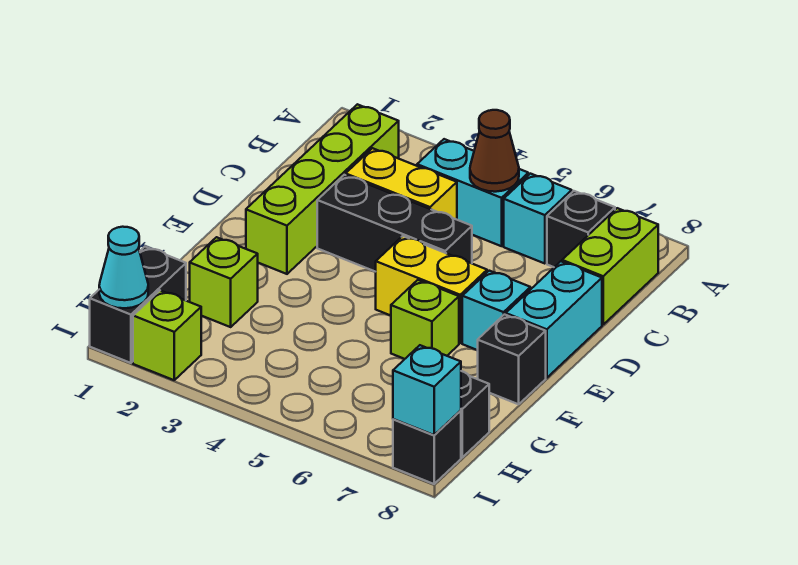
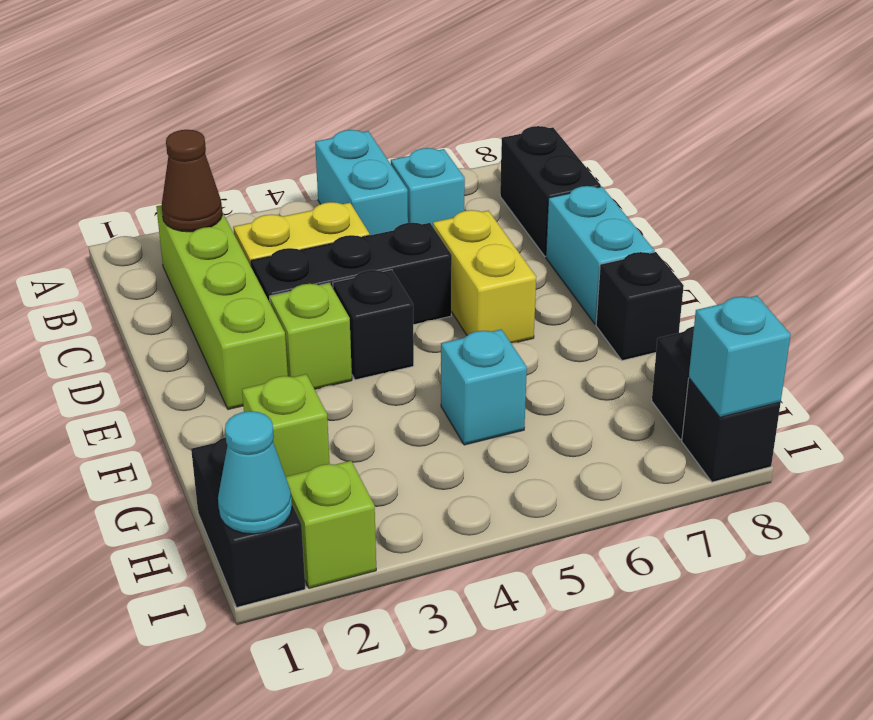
cyan 1x2 brick [417,139,528,246] -> cyan 1x2 brick turned to [315,130,408,235]
brown 1x1 cone [470,110,519,192] -> brown 1x1 cone moved to [162,130,222,232]
black 1x1 brick [547,191,615,267] -> black 1x1 brick moved to [333,270,414,380]
lime 1x2 brick [562,208,658,325] -> black 1x2 brick [500,126,601,256]
yellow 1x2 brick [376,236,487,343] -> yellow 1x2 brick turned to [433,210,536,343]
cyan 1x1 brick [462,271,530,350] -> cyan 1x1 brick moved to [441,329,527,445]
lime 1x1 brick [391,280,459,359] -> lime 1x1 brick moved to [270,283,352,389]

